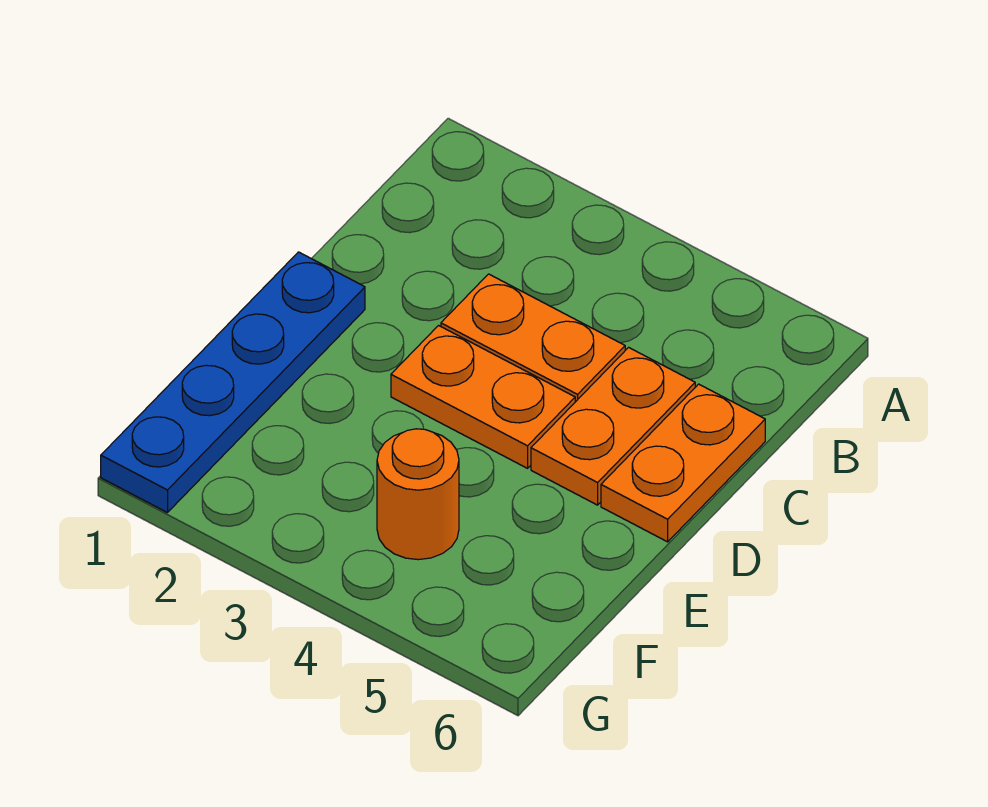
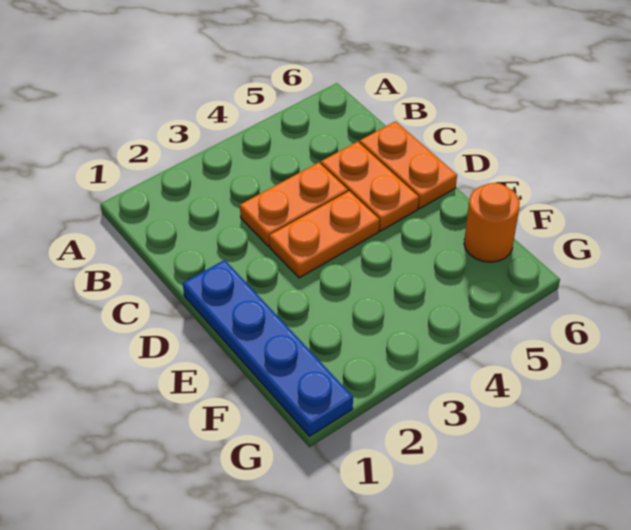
orange 1x1 round brick [377,429,459,560] -> orange 1x1 round brick moved to [464,183,520,262]

